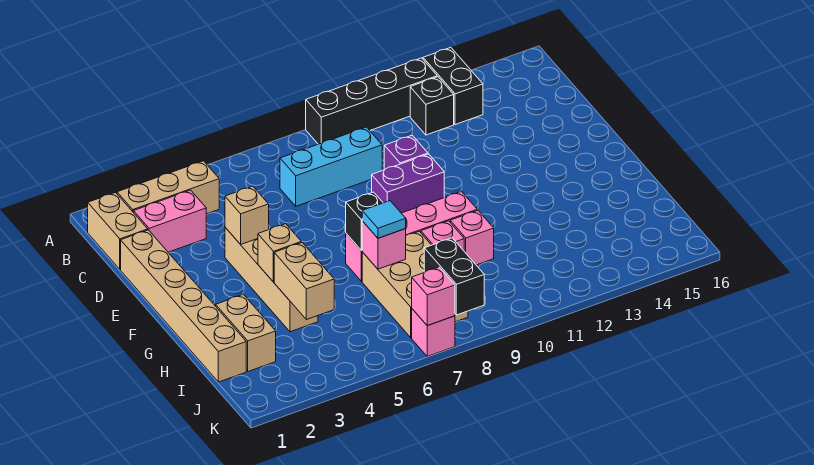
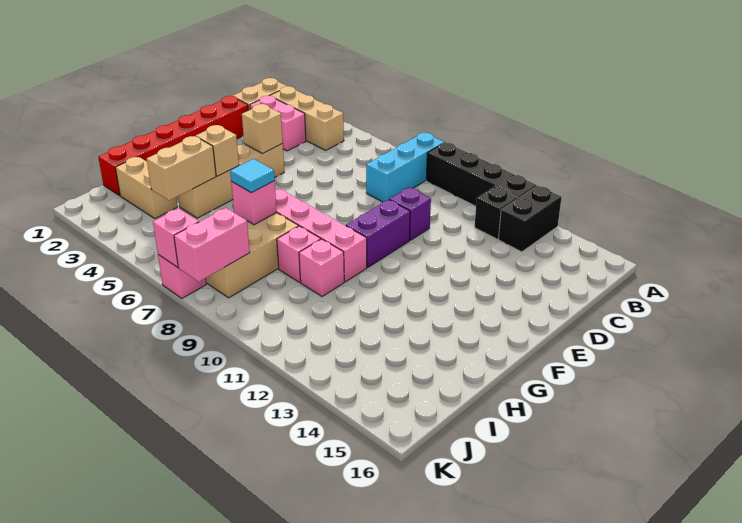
cyan 1x3 brick [280,127,382,206] -> cyan 1x3 brick turned to [366,133,444,202]
tan 1x6 brick [121,230,246,382] -> red 1x6 brick [98,96,248,196]
purple 1x2 brick [372,154,444,213] -> purple 1x2 brick turned to [346,200,410,267]
black 1x1 brick [346,192,383,251] -> none
tan 1x2 brick [216,295,276,371] -> tan 1x2 brick turned to [115,157,177,219]
black 1x2 brick [424,238,484,315] -> pink 1x2 brick [174,208,250,282]

